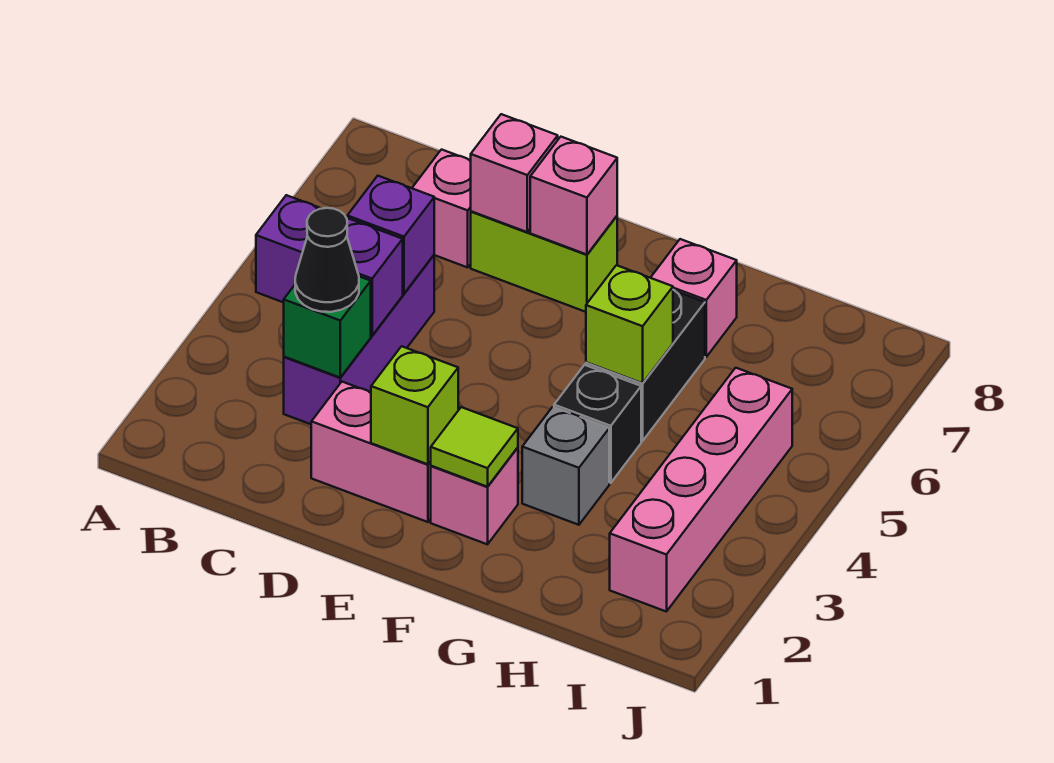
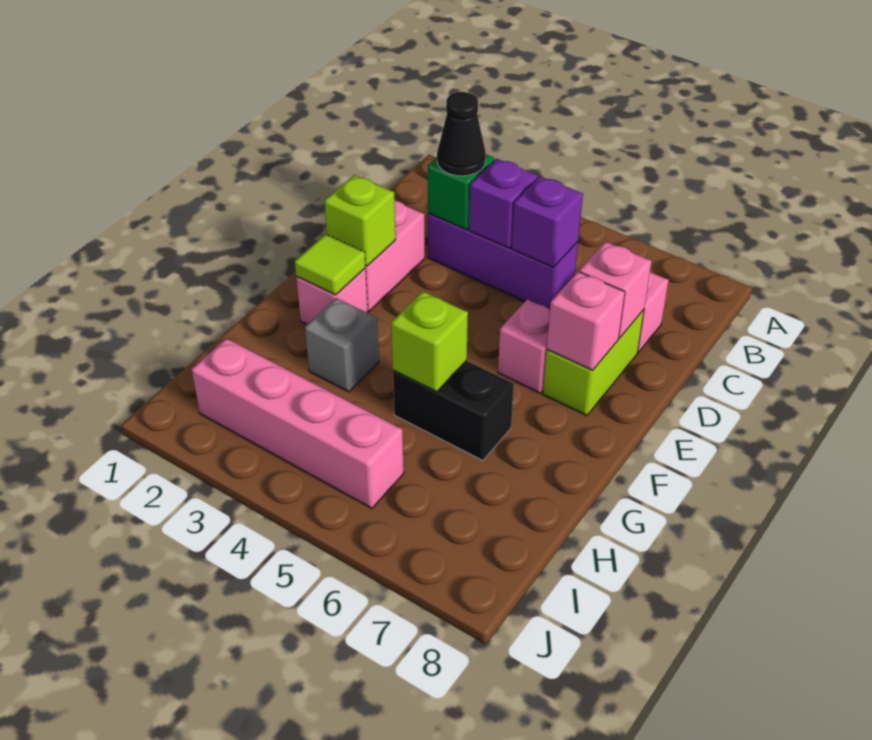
purple 1x2 brick [256,195,403,336] -> purple 1x1 brick [469,159,538,248]
black 1x1 brick [554,365,641,483] -> none
pink 1x1 brick [651,239,737,357] -> pink 1x1 brick moved to [498,300,550,393]

